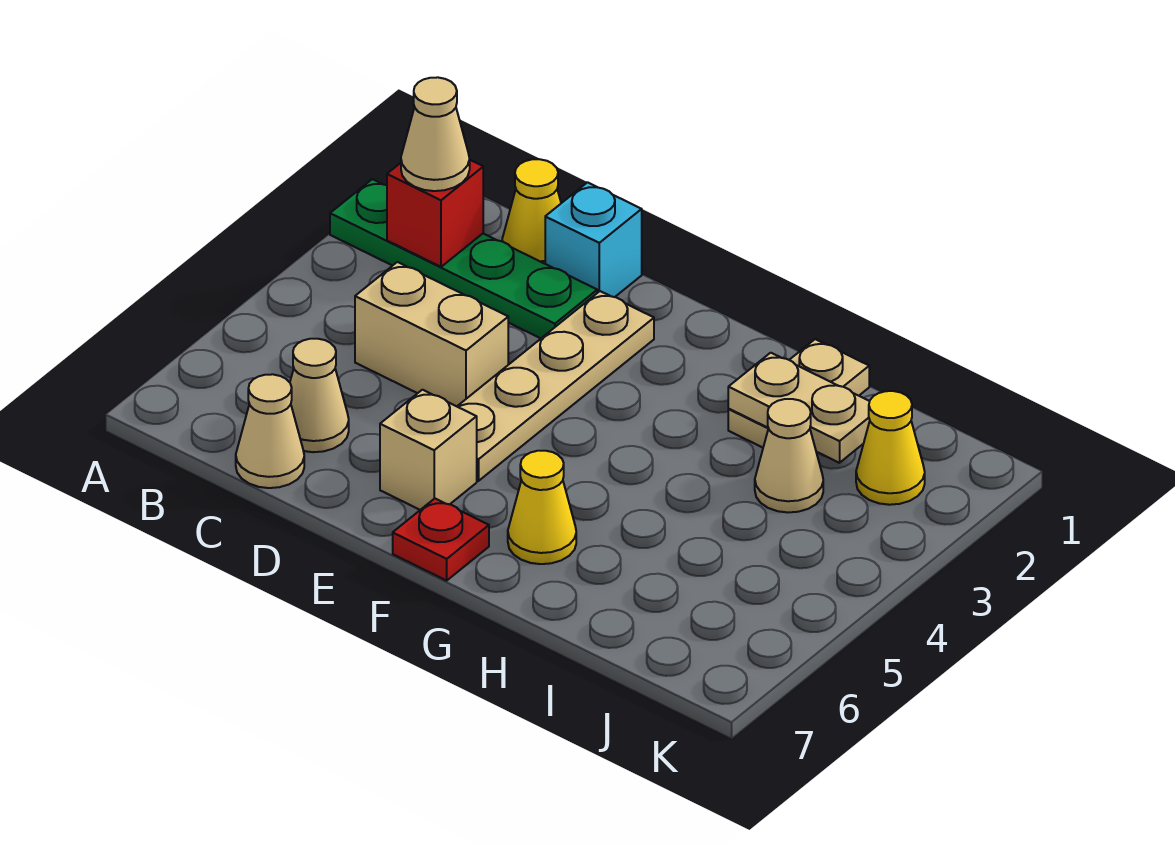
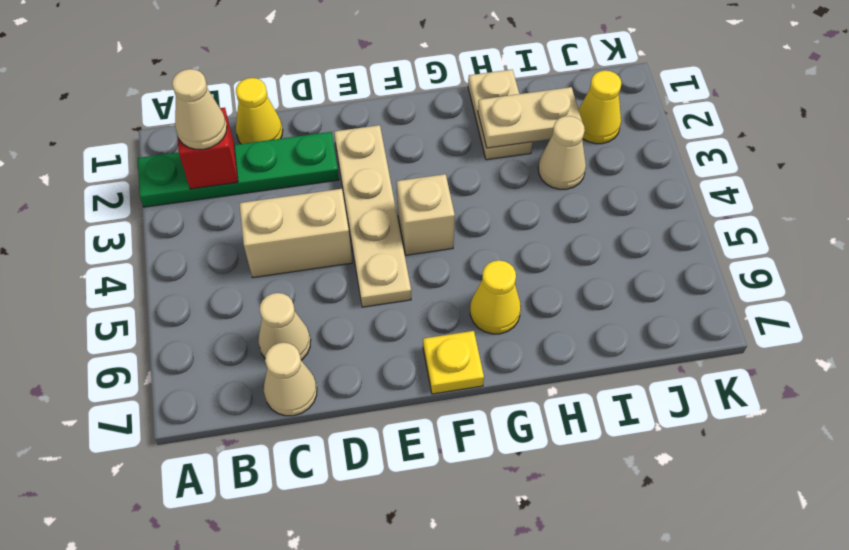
cyan 1x1 brick [545,182,642,297] -> none
tan 1x1 brick [380,390,477,510] -> tan 1x1 brick moved to [397,174,455,255]
red 1x1 plate [393,498,489,581] -> yellow 1x1 plate [423,331,484,394]

